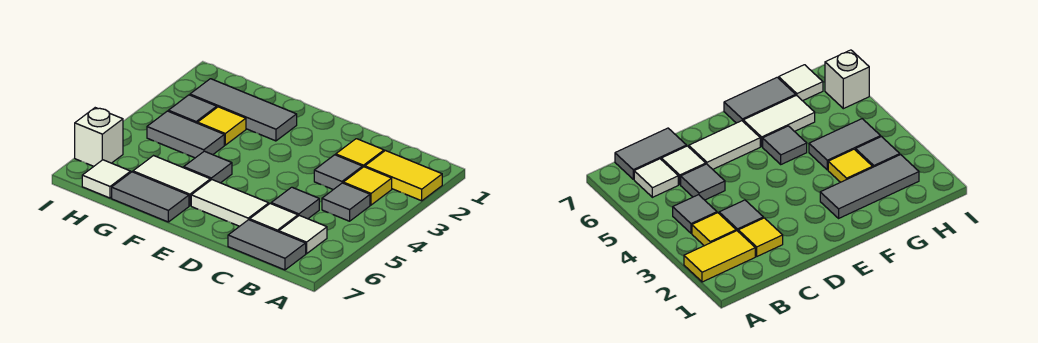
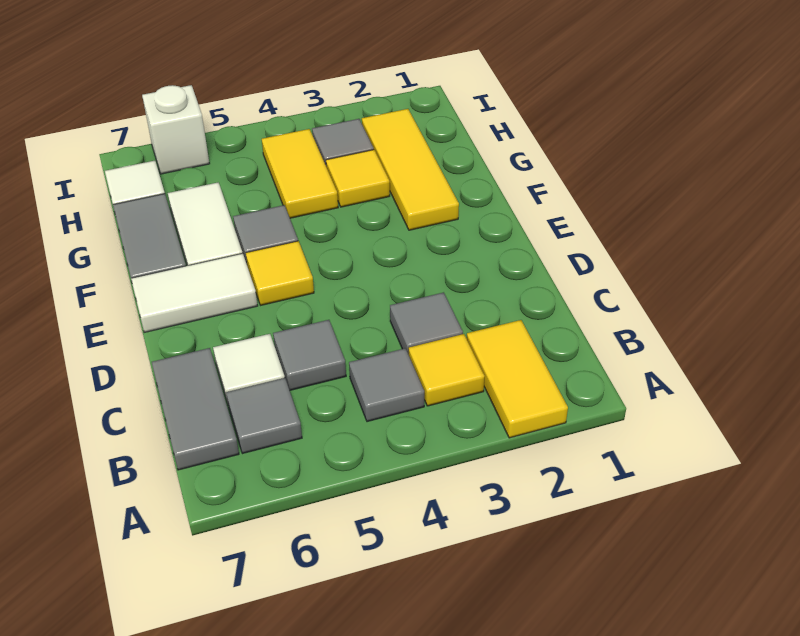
white 1x1 tile [279,215,327,254] -> grey 1x1 tile [226,378,302,454]
yellow 1x1 tile [336,139,384,168] -> yellow 1x1 tile moved to [246,241,314,305]
white 1x2 tile [191,180,269,226] -> white 1x2 tile turned to [131,253,258,333]
grey 1x3 tile [190,79,297,141] -> yellow 1x3 tile [362,109,459,230]
grey 1x2 tile [147,111,224,158] -> yellow 1x2 tile [262,129,338,218]

